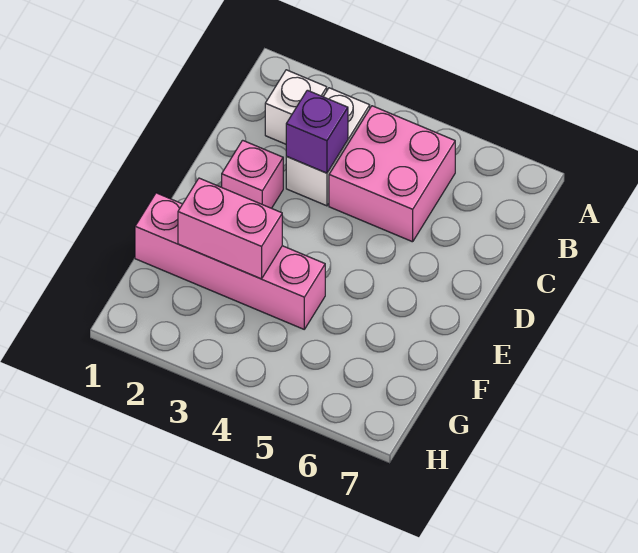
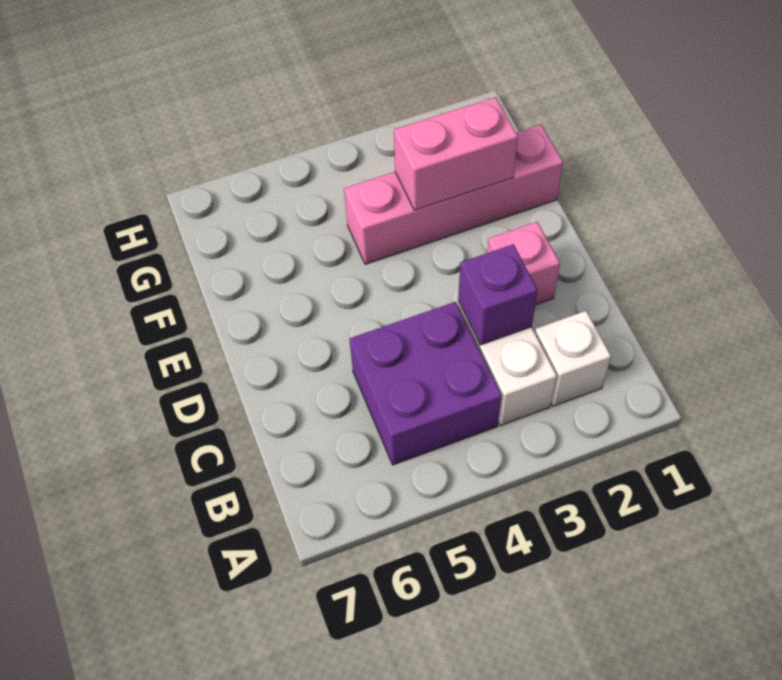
pink 2x2 brick [329,106,455,242] -> purple 2x2 brick [350,302,501,465]

